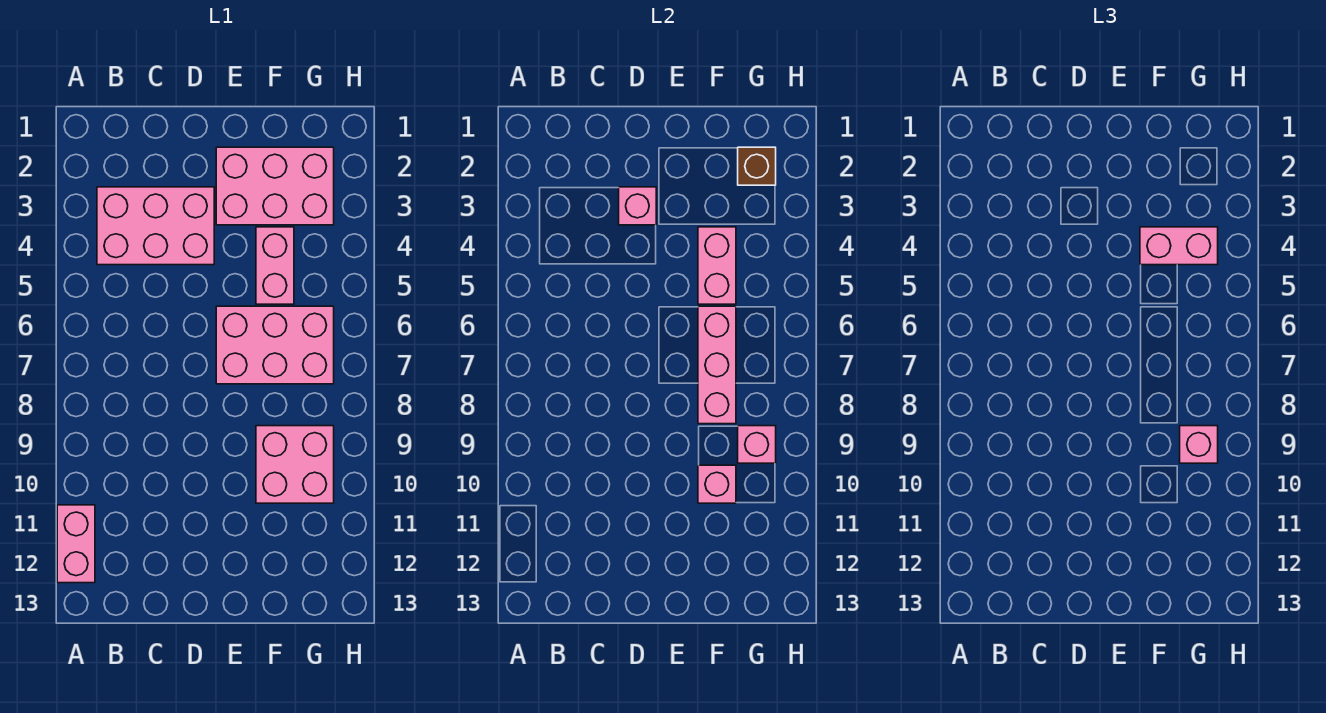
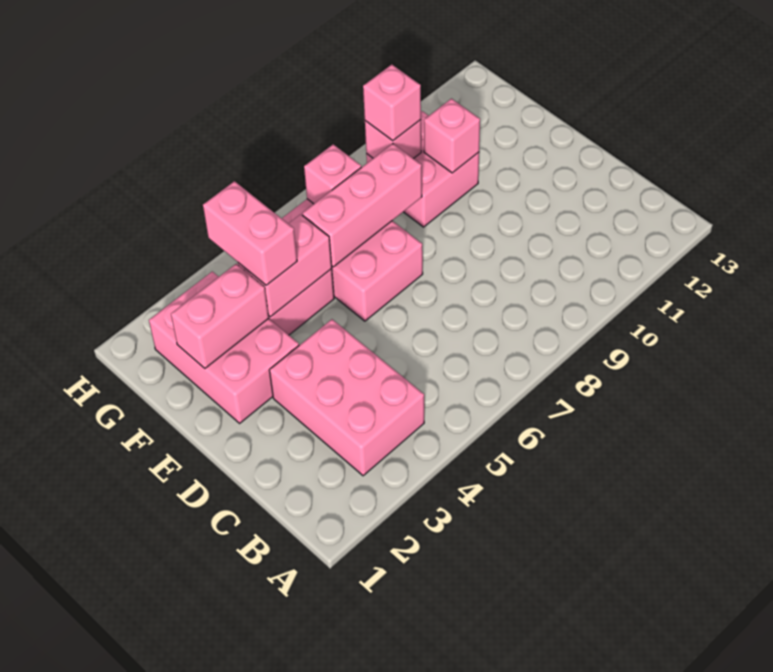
pink 1x2 brick [57,505,95,583] -> pink 1x2 brick moved to [171,264,269,368]
pink 1x1 brick [619,187,656,225] -> pink 1x1 brick moved to [304,144,361,204]
brown 1x1 brick [738,147,776,185] -> none

